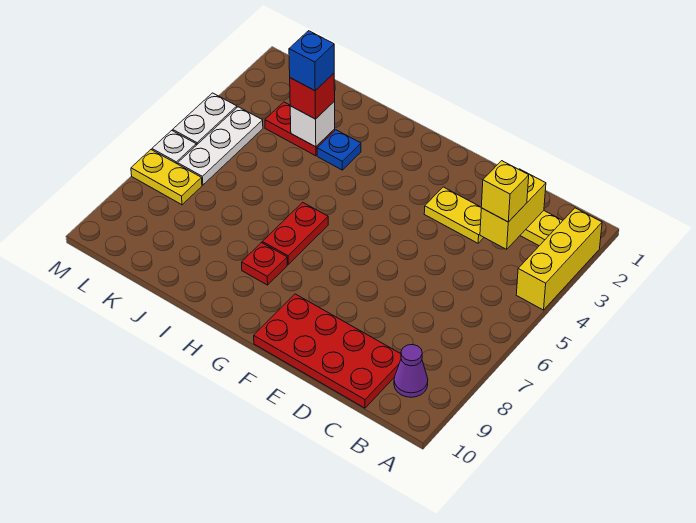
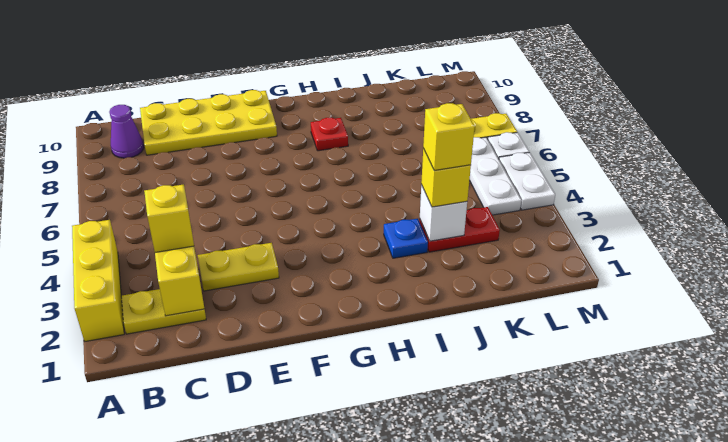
red 2x4 plate [254,294,401,408] -> yellow 2x4 plate [140,90,277,155]
red 1x2 plate [262,202,328,264] -> none
red 1x1 brick [290,73,335,119] -> yellow 1x1 brick [421,149,471,207]
blue 1x1 brick [289,31,334,91] -> yellow 1x1 brick [423,103,475,170]

